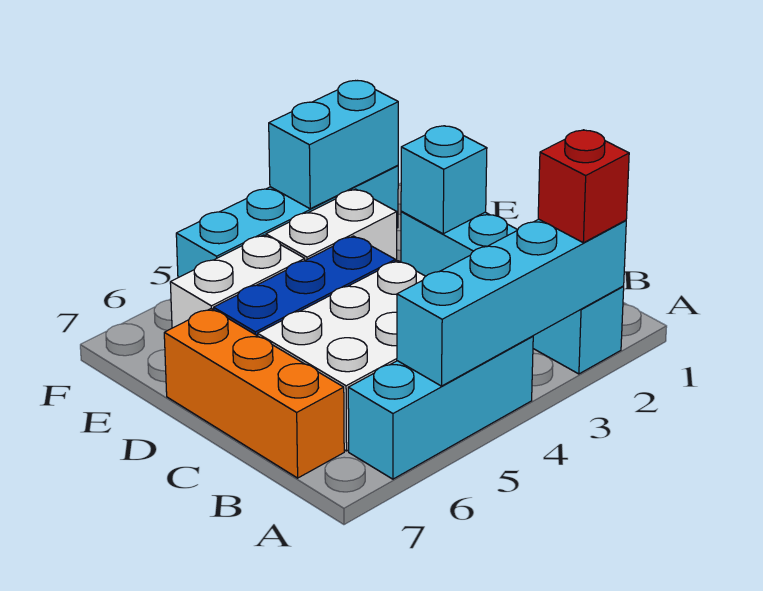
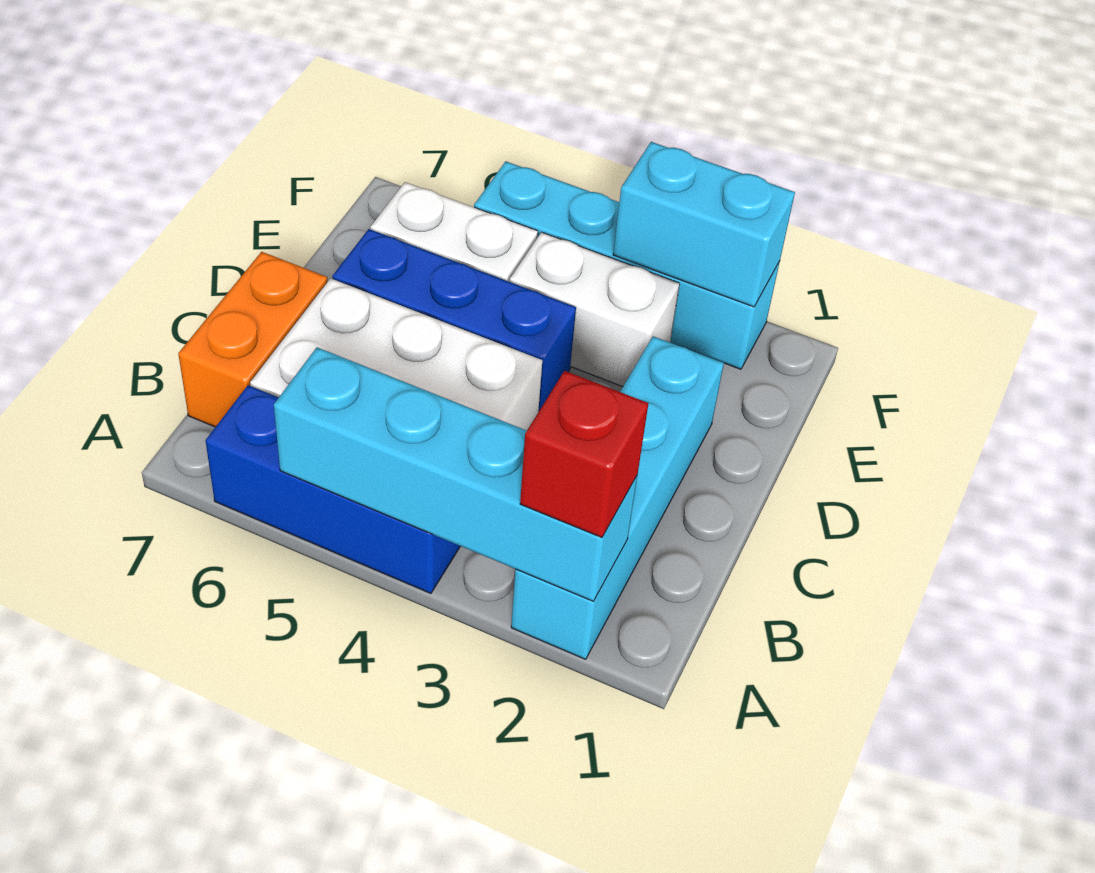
cyan 1x3 brick [348,336,533,479] -> blue 1x3 brick [205,385,460,593]
orange 1x3 brick [164,308,344,478] -> orange 1x2 brick [178,252,327,427]
cyan 1x1 brick [401,126,487,234] -> none

